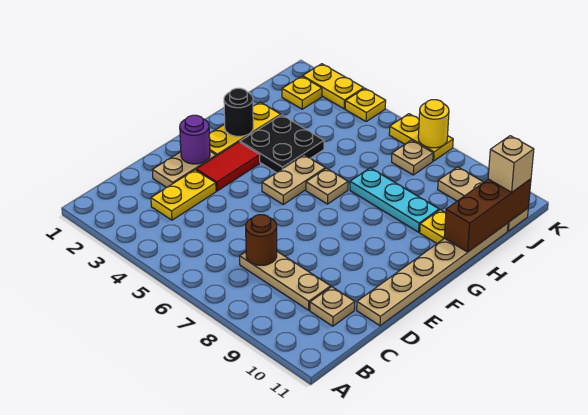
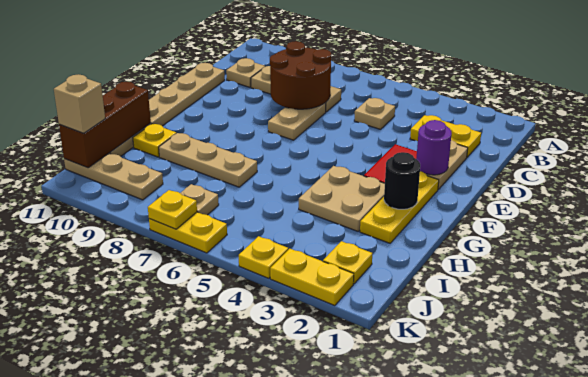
yellow 1x2 plate [151,170,216,220] -> yellow 1x2 plate turned to [410,115,481,157]
brown 1x1 round brick [246,215,277,265] -> brown 2x2 round brick [270,41,332,109]
tan 1x2 plate [262,155,325,204] -> tan 1x2 plate moved to [268,103,326,140]
black 2x2 plate [240,115,324,173] -> tan 2x2 plate [299,166,385,231]
tan 1x1 plate [306,168,348,204] -> tan 1x1 plate moved to [354,98,395,130]
cyan 1x3 plate [350,168,439,232] -> tan 1x3 plate [159,133,257,187]
yellow 1x1 round brick [418,100,449,148] -> yellow 1x1 plate [148,190,197,229]

